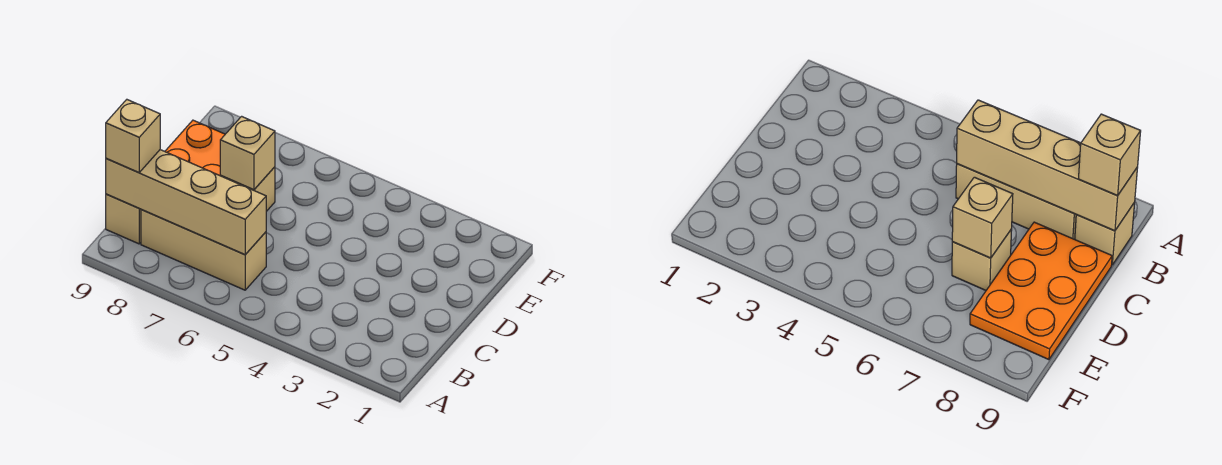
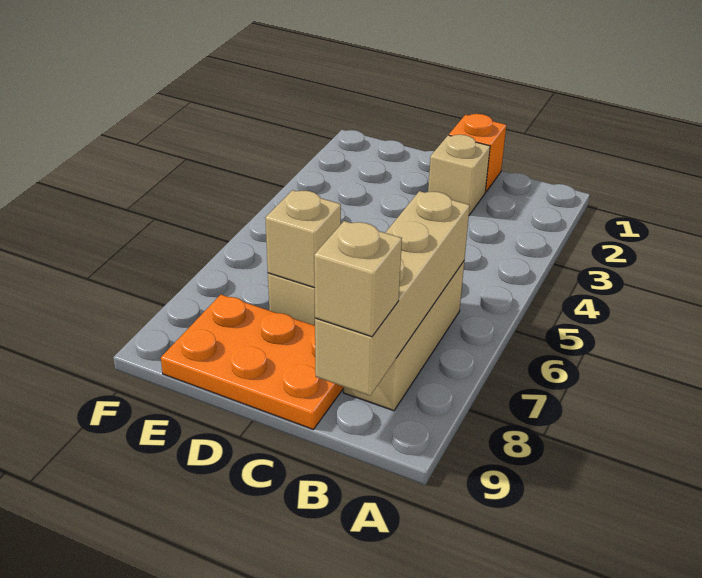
tan 1x1 brick [106,194,141,244] -> tan 1x1 brick moved to [428,135,490,215]
none -> orange 1x1 brick [449,114,506,192]

